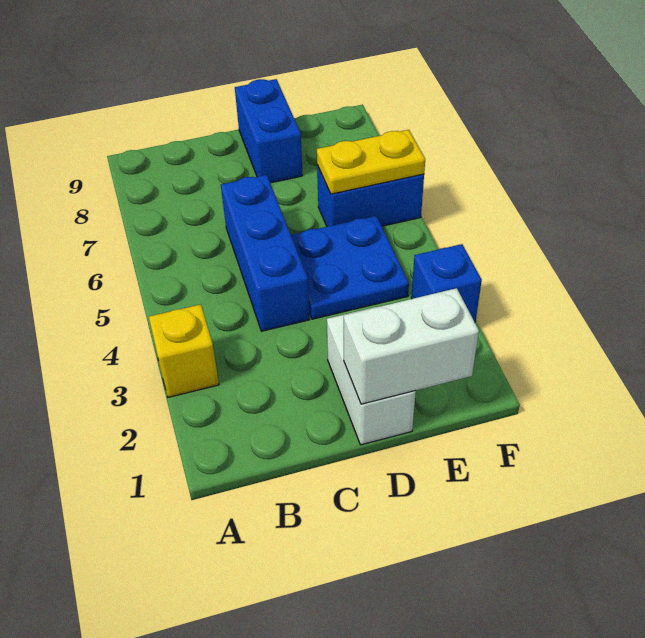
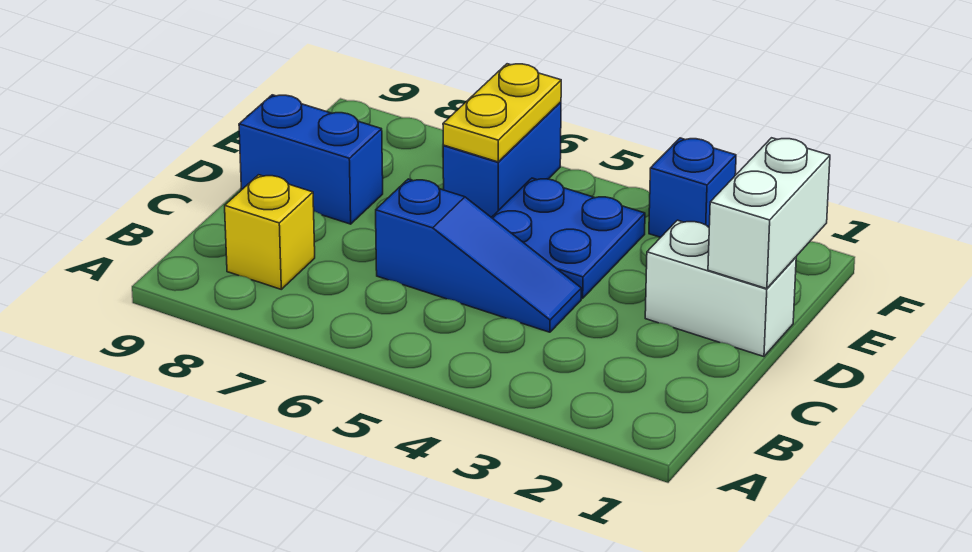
yellow 1x1 brick [149,304,219,397] -> yellow 1x1 brick moved to [225,175,315,289]
blue 1x3 brick [221,175,310,331] -> blue 1x3 slope [376,179,581,332]

